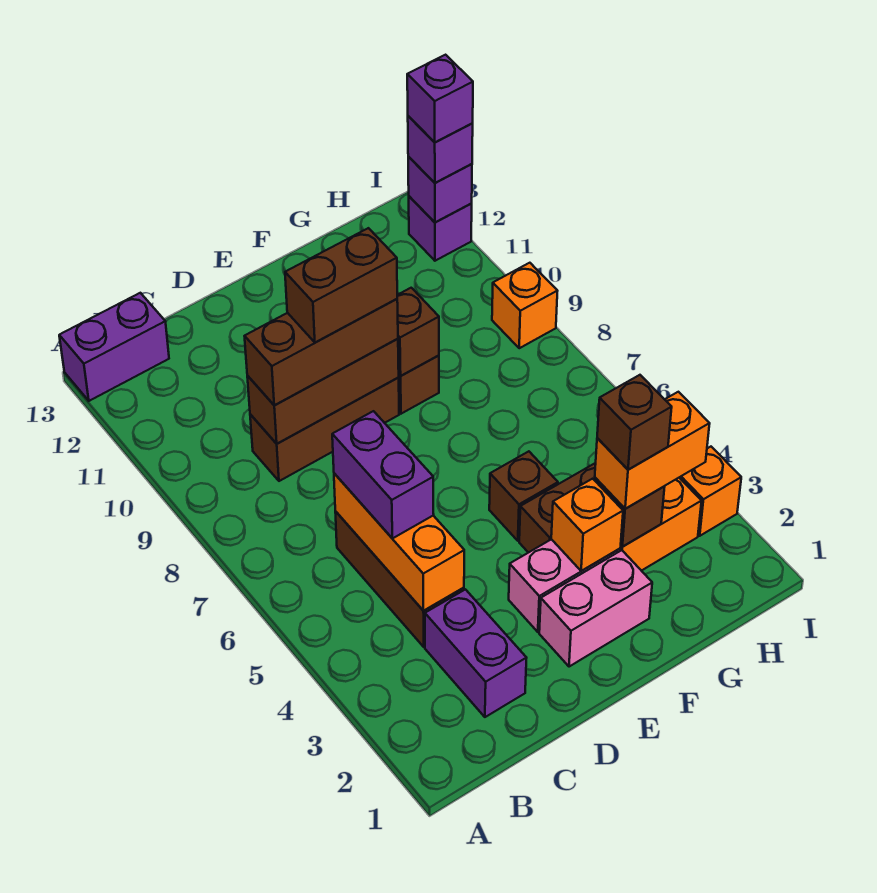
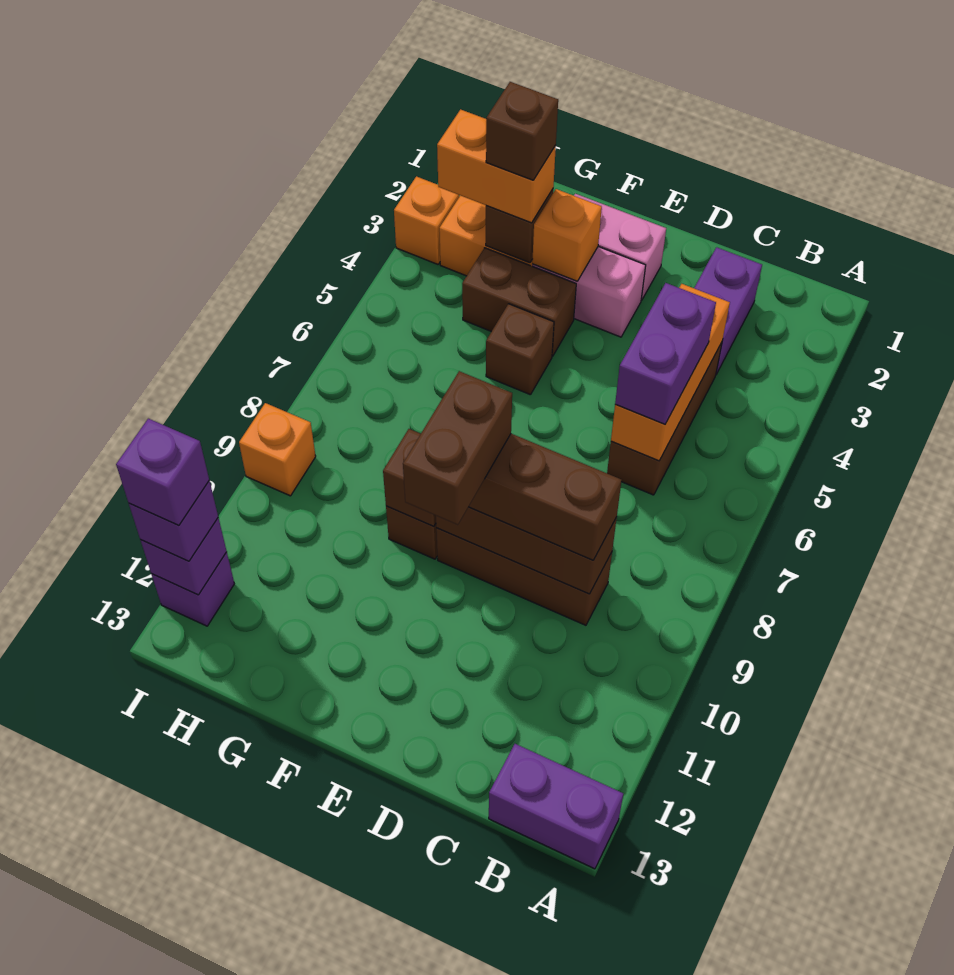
brown 1x2 brick [285,228,397,343] -> brown 1x2 brick turned to [403,371,512,525]

